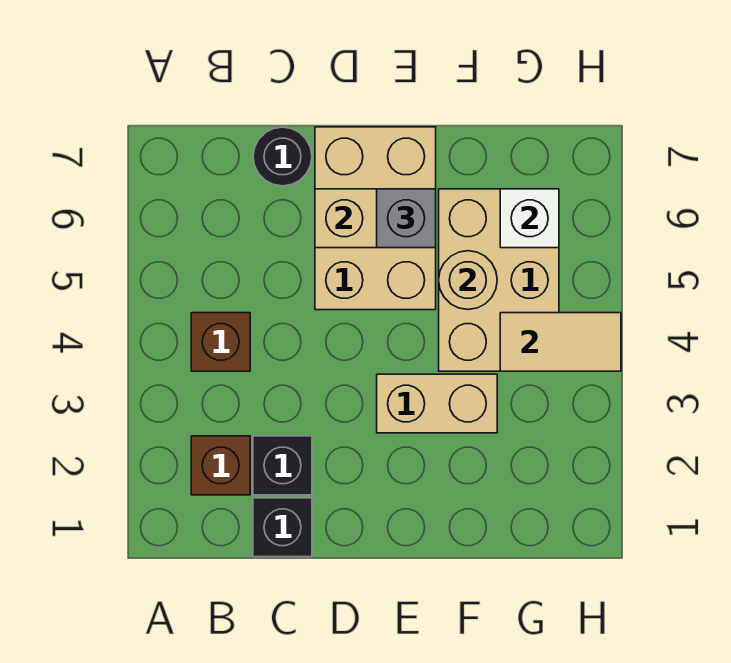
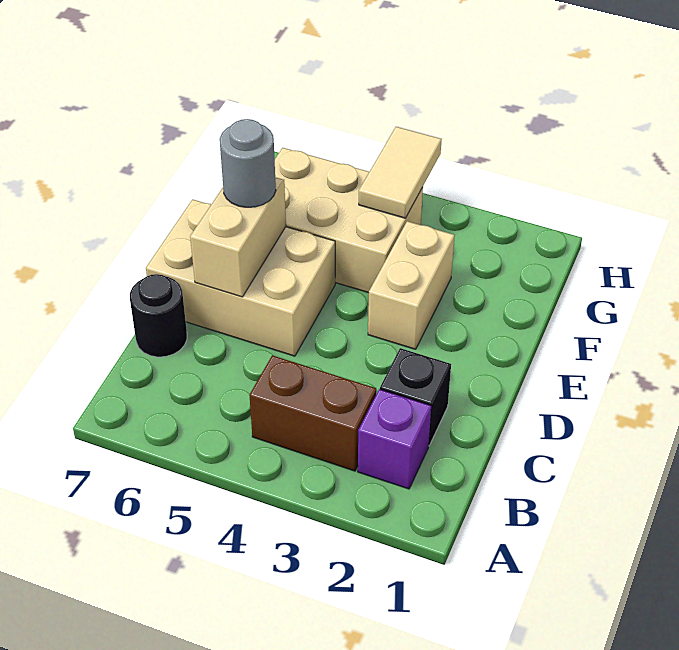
brown 1x1 brick [191,436,250,495] -> purple 1x1 brick [358,389,431,489]
brown 1x1 brick [191,313,250,371] -> brown 1x2 brick [250,355,376,471]
black 1x1 brick [253,498,312,557] -> none
grey 1x1 brick [377,189,436,248] -> grey 1x1 round brick [220,119,276,207]
tan 1x1 round brick [439,251,497,309] -> none
white 1x1 brick [500,189,559,248] -> none

